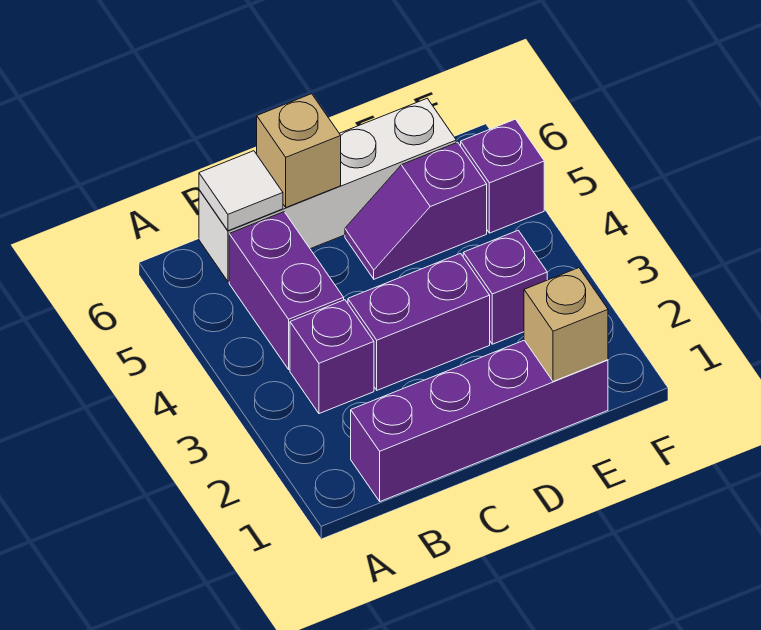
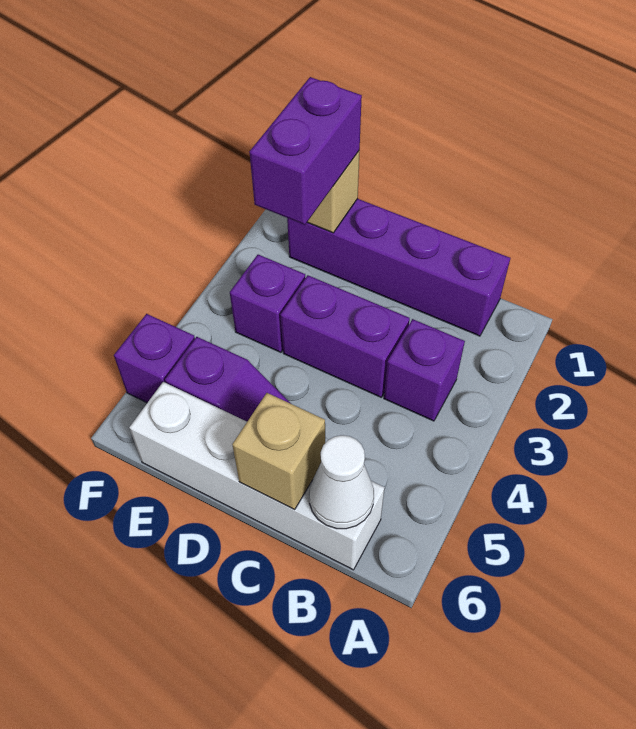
purple 1x2 brick [229,212,344,369] -> purple 1x2 brick moved to [250,77,362,225]
white 1x1 tile [199,151,283,231] -> white 1x1 cone [309,435,374,529]

